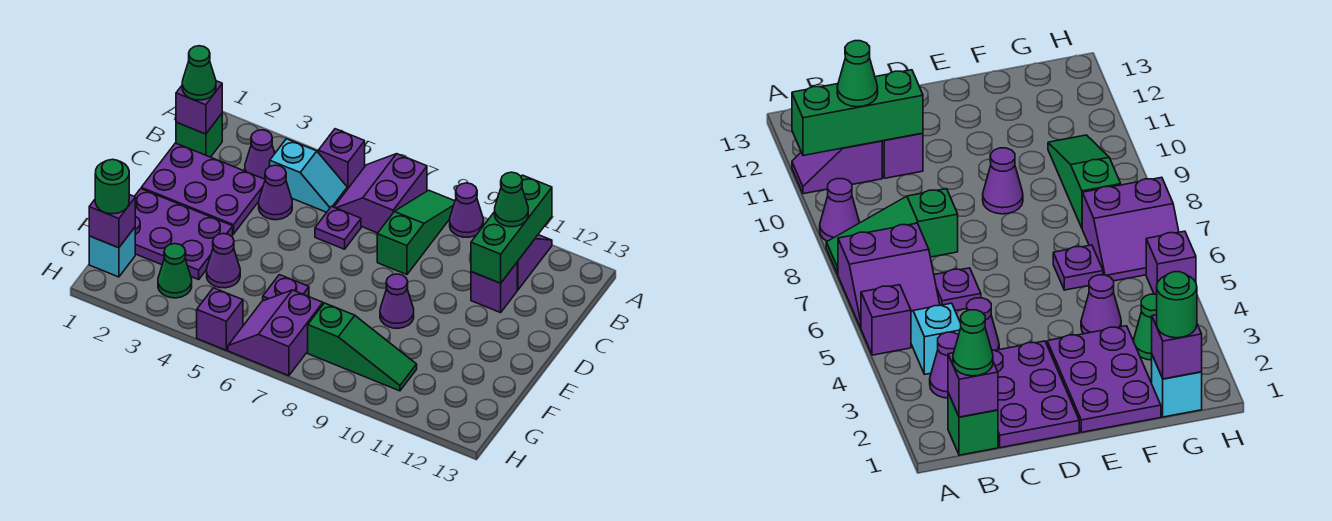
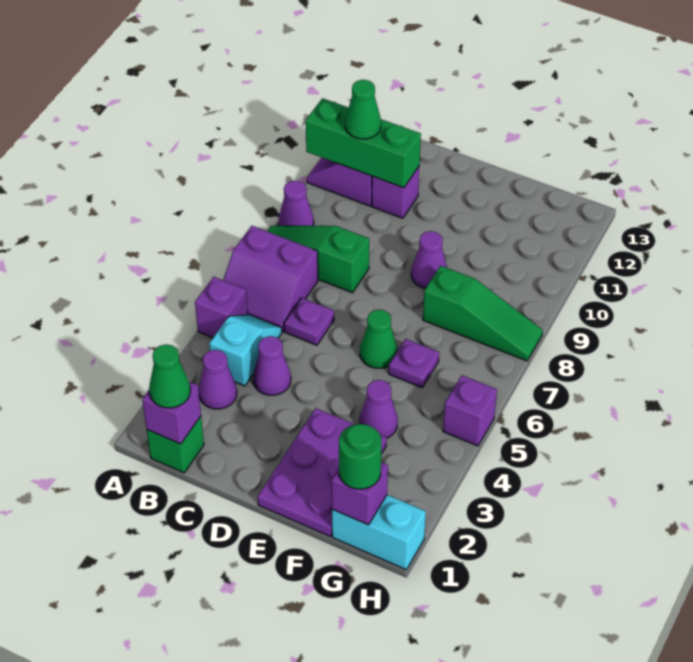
purple 2x3 plate [141,143,265,234] -> none
cyan 1x1 brick [89,228,135,277] -> cyan 1x2 brick [332,495,426,570]
green 1x1 cone [158,244,192,298] -> green 1x1 cone moved to [360,310,397,368]
purple 2x2 slope [228,290,323,376] -> none
green 1x3 slope [308,303,417,391] -> green 1x3 slope turned to [423,266,543,361]

